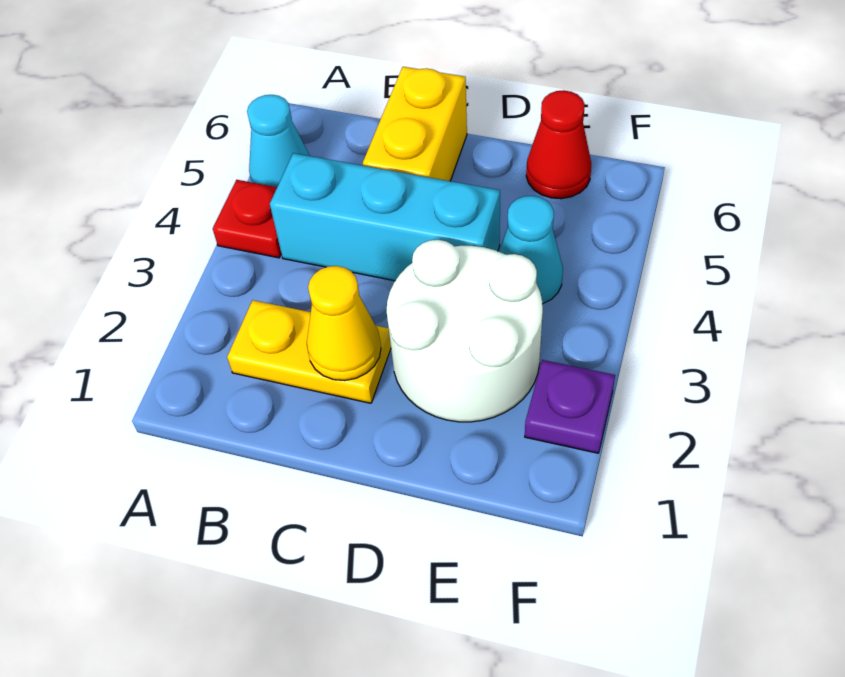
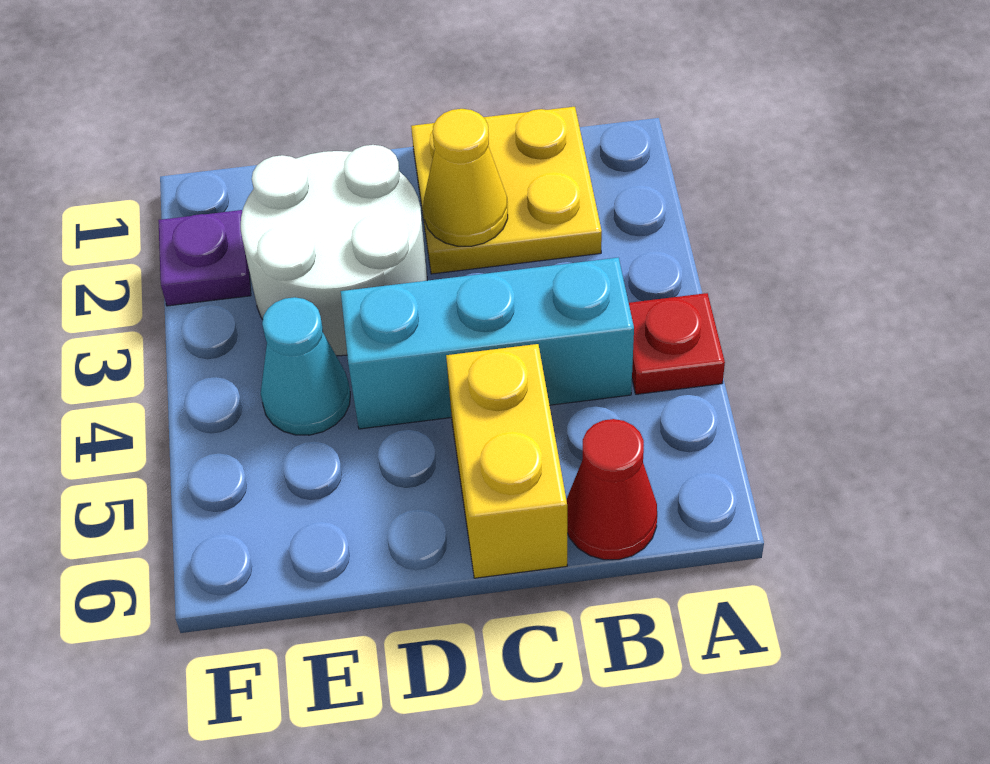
cyan 1x1 cone [247,95,310,187] -> none
yellow 1x2 plate [227,300,391,403] -> yellow 2x2 plate [411,107,602,274]
red 1x1 cone [526,90,591,199] -> red 1x1 cone moved to [566,419,657,560]

